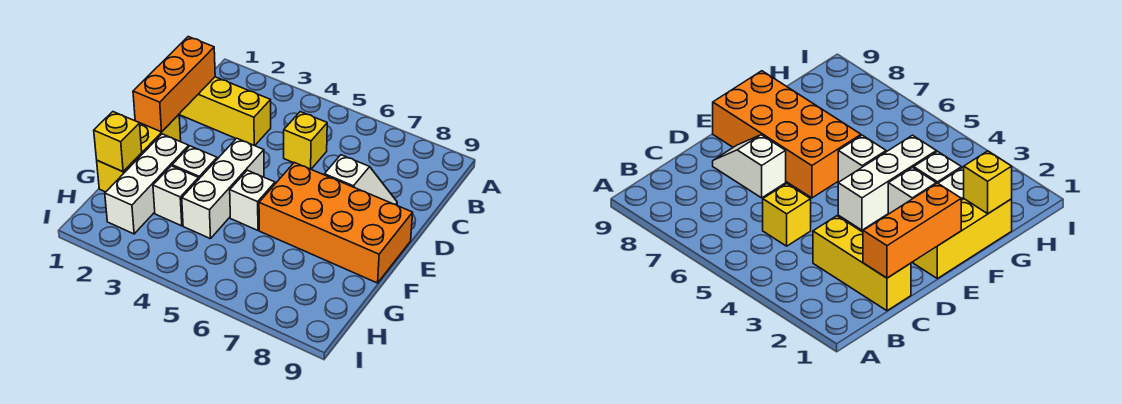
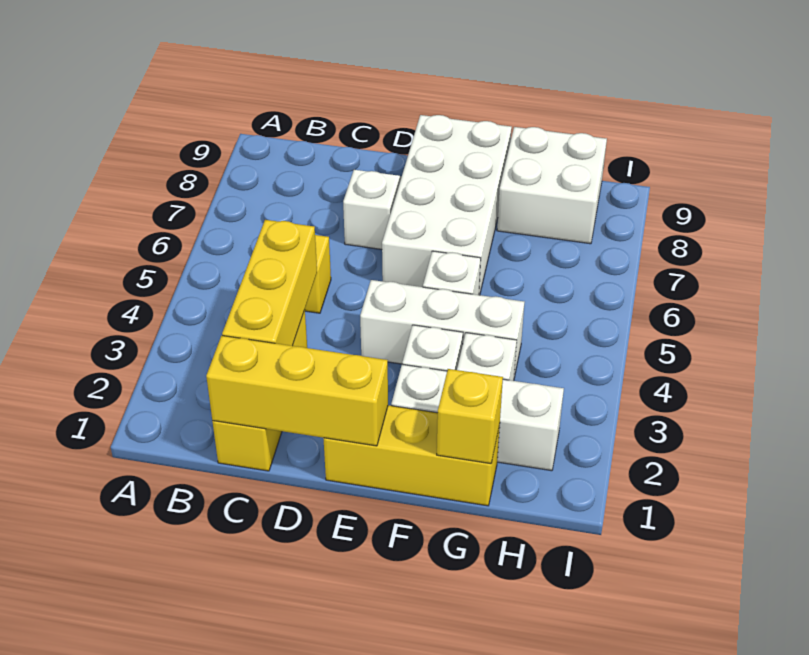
orange 1x3 brick [133,37,215,132] -> yellow 1x3 brick [206,336,388,446]
none -> yellow 1x3 brick [222,220,317,346]
orange 2x4 brick [259,162,413,283] -> white 2x4 brick [382,115,512,295]
none -> white 2x2 brick [497,127,607,244]

